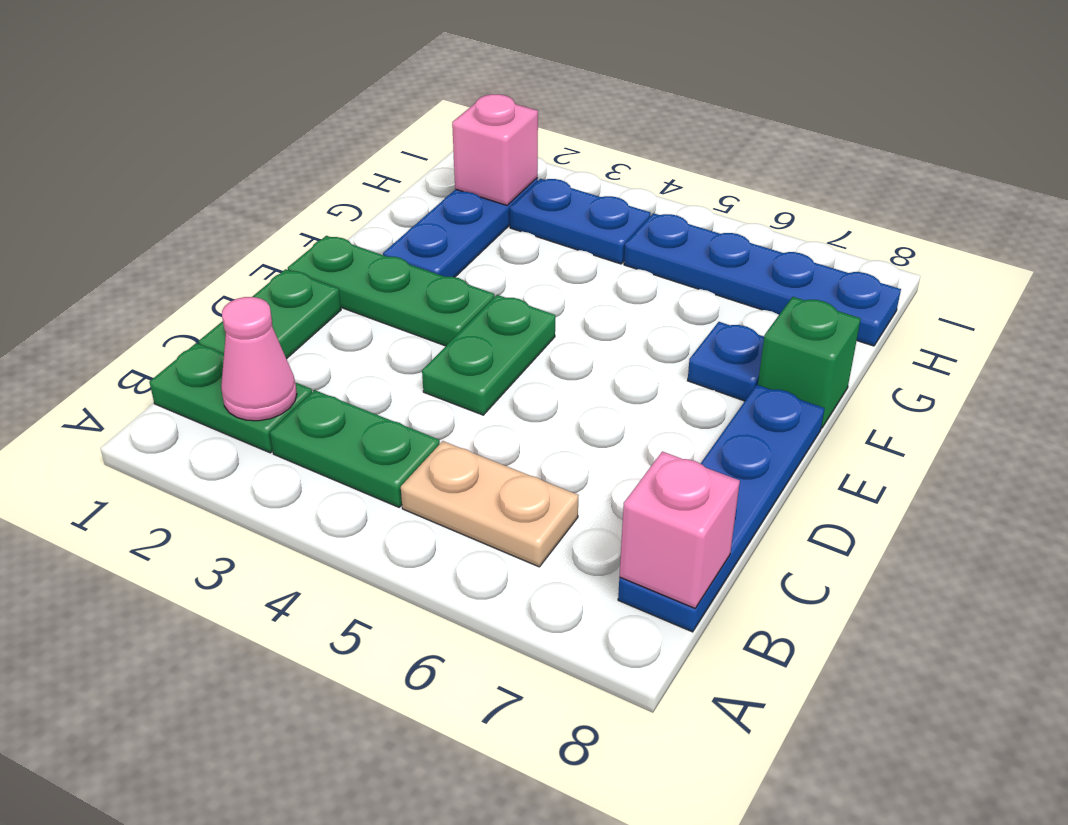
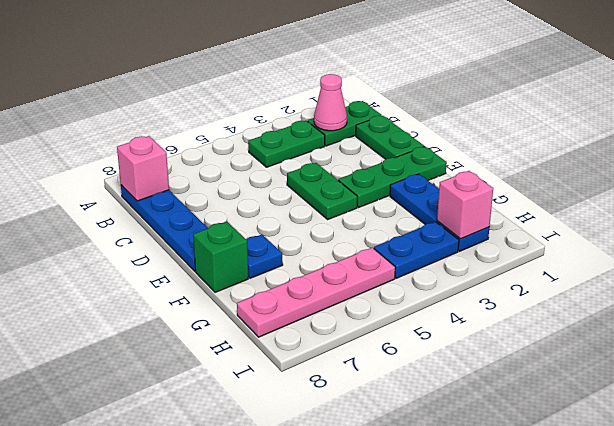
tan 1x2 plate [401,441,579,567] -> none
blue 1x4 plate [624,213,901,346] -> pink 1x4 plate [237,248,395,337]

